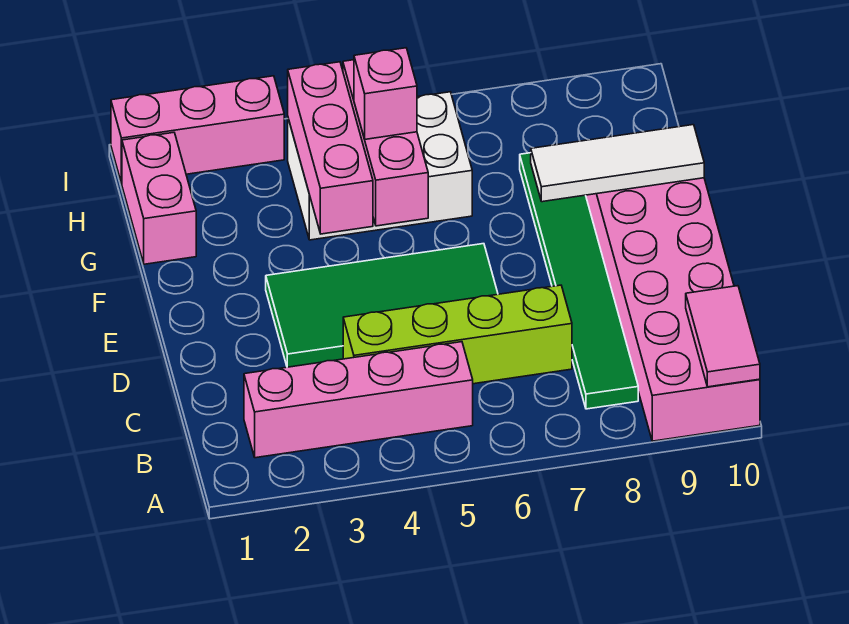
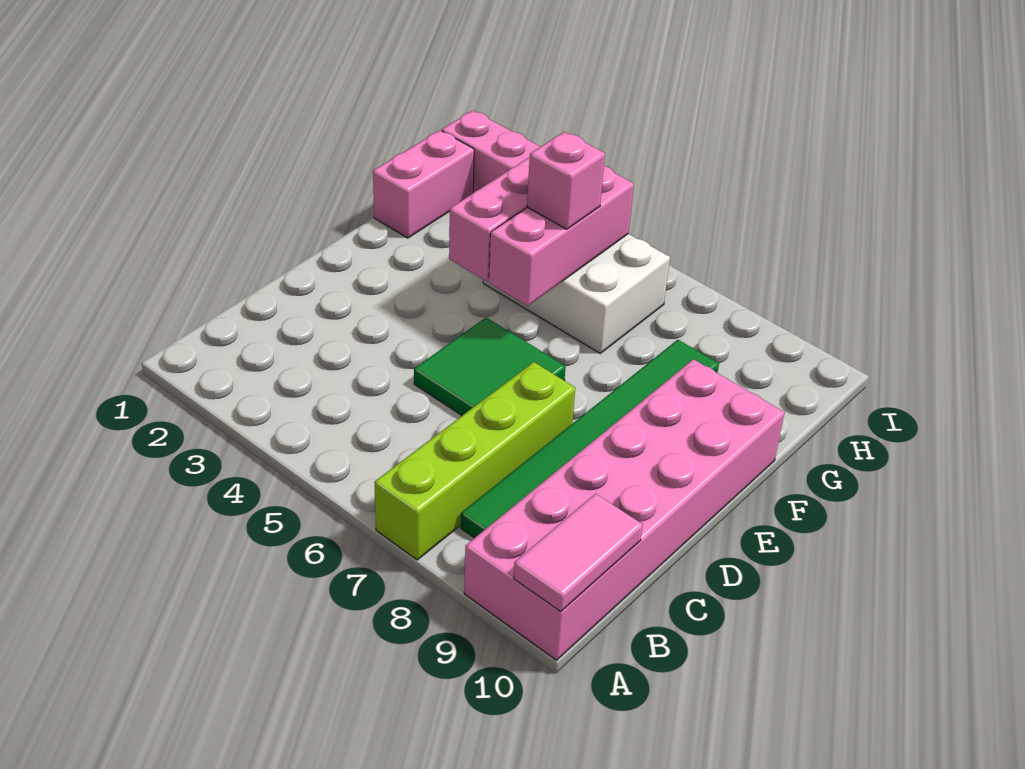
pink 1x4 brick [244,342,473,458] -> none
lime 1x4 brick [343,285,572,384] -> lime 1x4 brick turned to [374,362,575,560]
green 2x4 tile [266,244,498,367] -> green 2x2 tile [414,318,566,415]
white 1x3 tile [531,125,704,202] -> none

